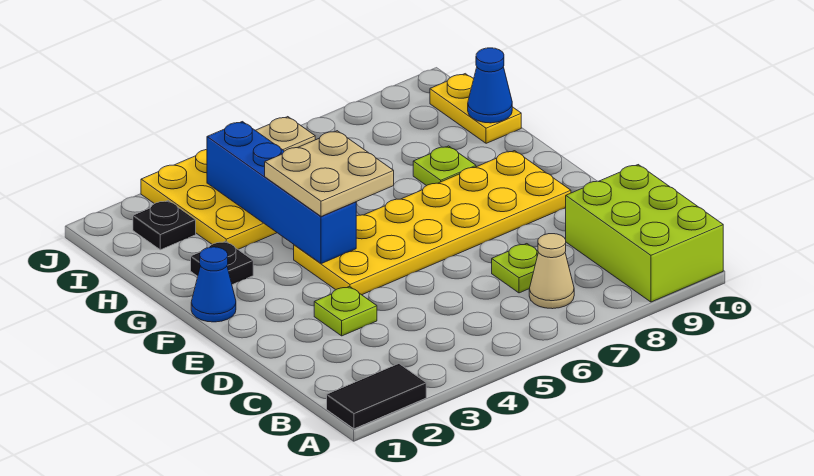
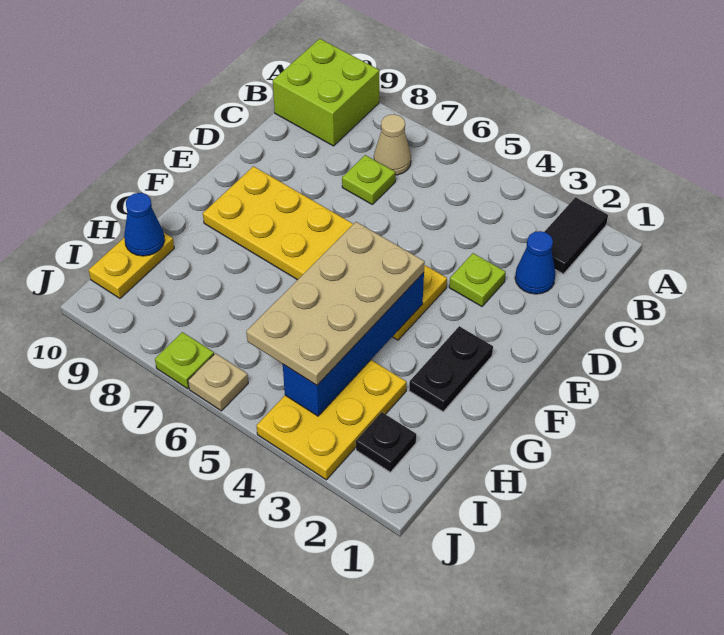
black 1x2 tile [327,364,426,429] -> black 1x2 tile turned to [544,197,608,274]
lime 2x3 brick [566,165,723,302] -> lime 2x2 brick [273,39,380,146]
blue 1x1 cone [191,247,236,322] -> blue 1x1 cone moved to [515,231,556,294]
tan 2x2 plate [265,131,394,216] -> tan 2x4 plate [246,222,425,385]
black 1x1 plate [191,241,253,285] -> black 1x2 plate [409,326,493,412]
lime 1x1 plate [413,146,476,186] -> lime 1x1 plate moved to [155,332,214,389]

